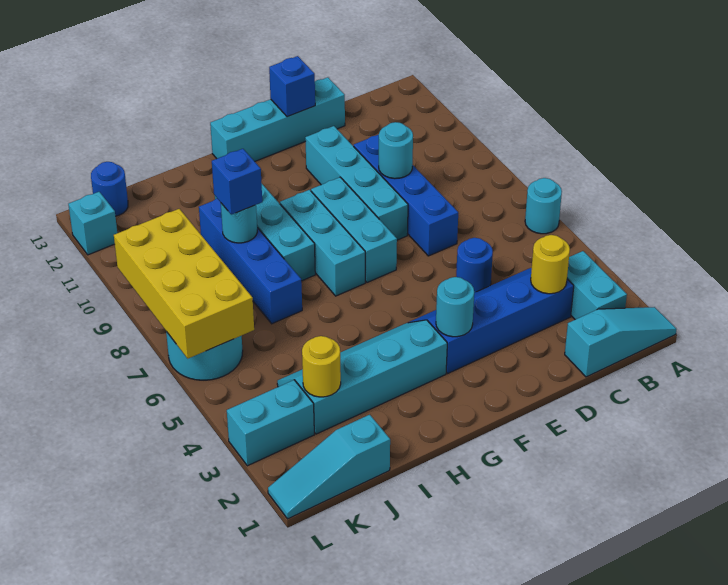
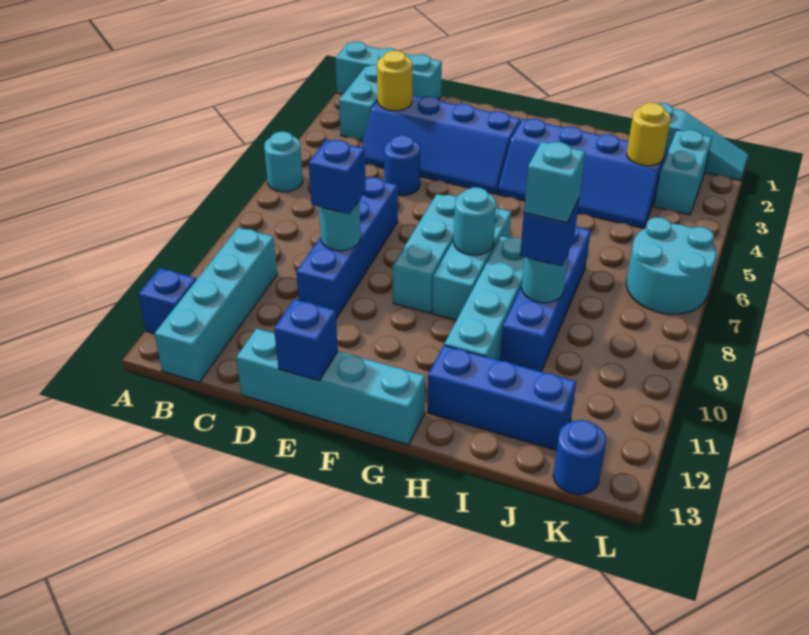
cyan 1x3 slope [565,307,677,377] -> cyan 1x3 brick [335,42,442,100]
none -> blue 1x1 brick [138,268,196,334]
none -> blue 1x1 brick [309,140,366,214]
cyan 1x4 brick [305,126,408,240] -> cyan 1x4 brick moved to [154,228,277,382]
cyan 1x1 round brick [436,277,474,337] -> cyan 1x1 round brick moved to [453,187,496,255]
cyan 2x4 slope [277,320,447,434] -> blue 2x4 slope [498,119,667,228]
none -> blue 1x3 brick [427,345,576,450]
cyan 1x2 brick [227,380,314,466] -> cyan 1x2 brick turned to [654,130,712,215]
yellow 2x4 brick [114,209,254,358] -> none
cyan 1x1 brick [68,192,117,255] -> cyan 1x1 brick moved to [524,142,585,223]

